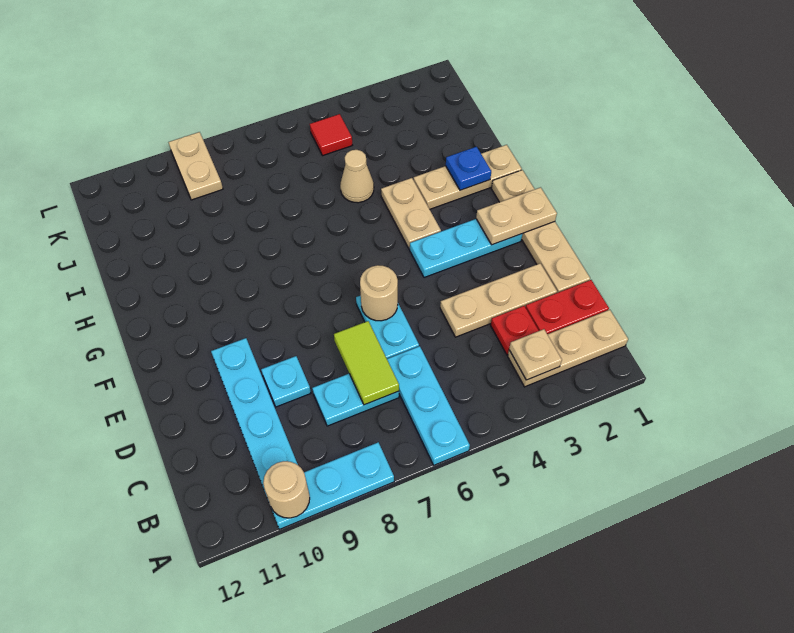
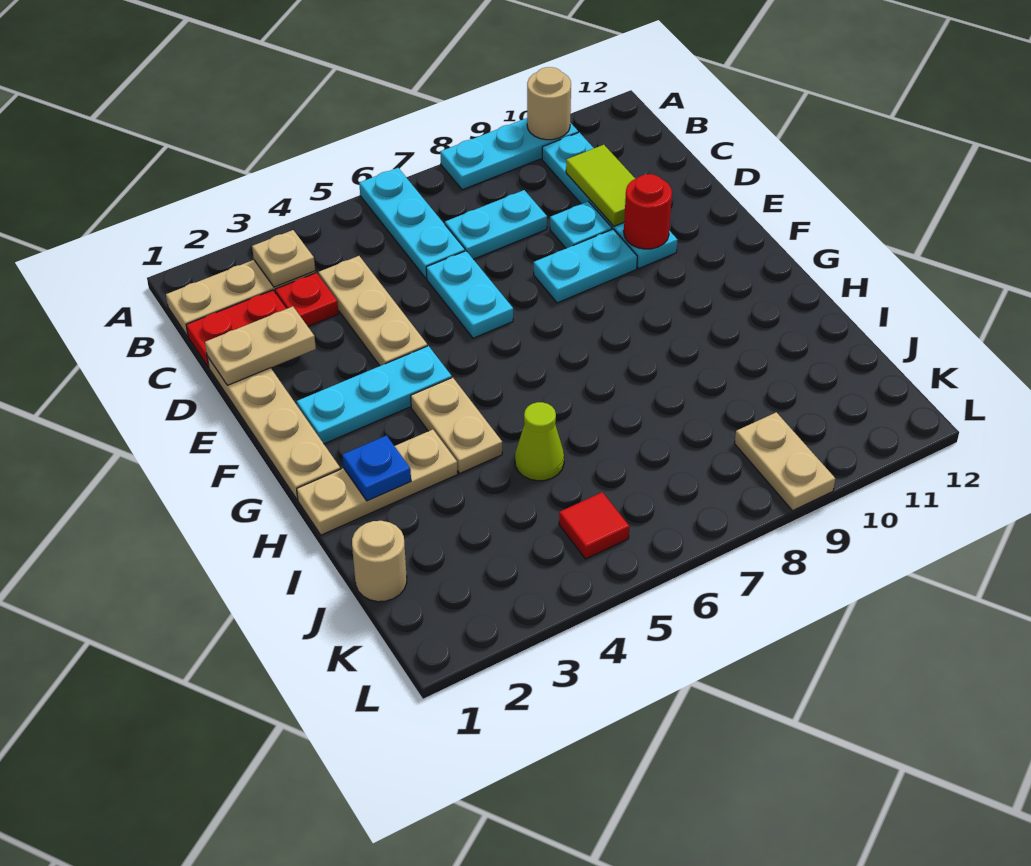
lime 1x2 tile [334,321,399,405] -> lime 1x2 tile moved to [566,145,635,226]
tan 1x3 plate [440,263,557,337] -> tan 1x3 plate turned to [319,256,427,366]
tan 1x1 round brick [360,265,398,321] -> tan 1x1 round brick moved to [352,521,407,602]
none -> cyan 1x2 plate [534,229,637,303]
none -> red 1x1 round brick [624,174,672,249]
tan 1x2 plate [476,187,557,245] -> tan 1x2 plate moved to [205,307,316,385]
tan 1x1 cone [340,150,374,203] -> lime 1x1 cone [515,402,564,481]

